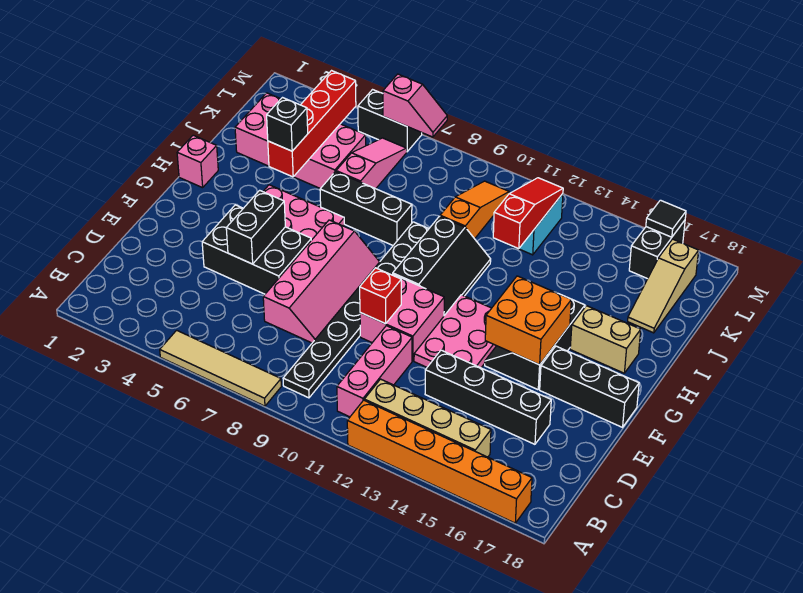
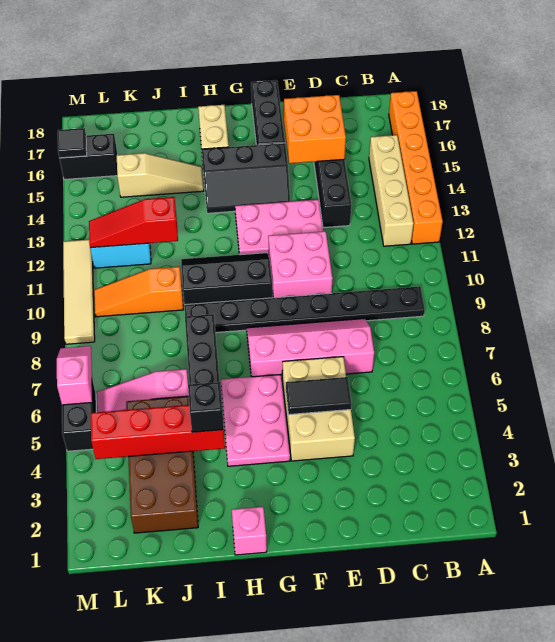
tan 1x4 tile [160,330,281,406] -> tan 1x4 tile moved to [63,240,95,344]
pink 1x3 brick [337,326,412,417] -> none
black 2x3 brick [202,205,311,294] -> tan 2x3 brick [282,357,355,461]
black 1x2 brick [226,190,285,264] -> black 1x2 tile [286,377,351,415]
red 1x1 brick [360,268,401,324] -> none
orange 2x2 brick [485,276,571,365] -> orange 2x2 brick moved to [284,95,346,163]
pink 2x4 brick [235,93,366,189] -> brown 2x4 brick [126,396,198,533]
tan 1x3 slope [628,239,699,333] -> tan 1x3 slope moved to [117,153,204,197]

